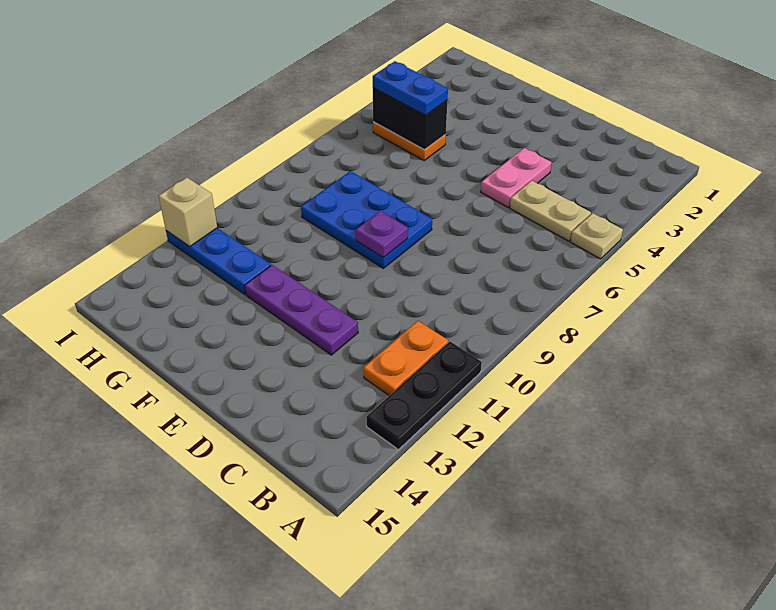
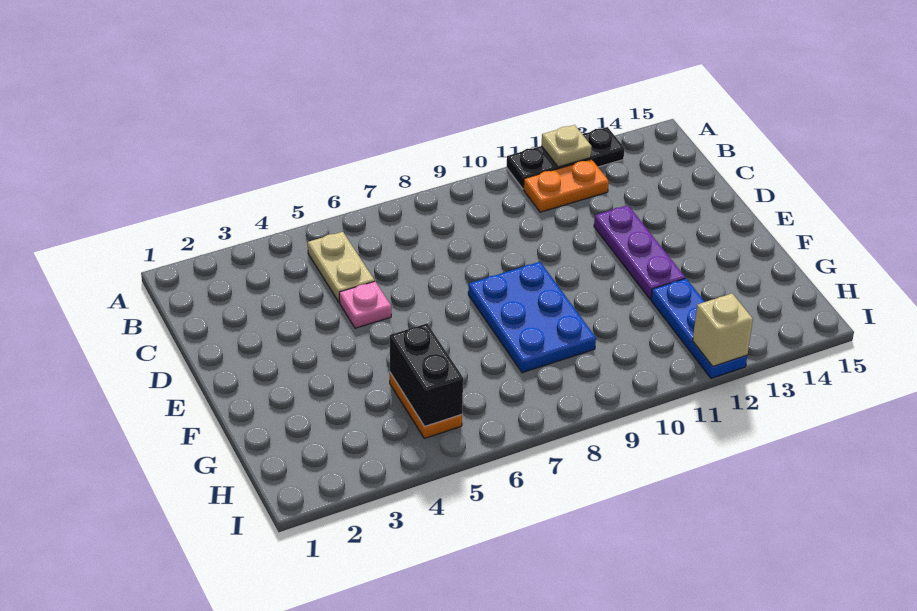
tan 1x1 plate [570,213,623,259] -> tan 1x1 plate moved to [541,125,592,167]
pink 1x2 plate [481,148,552,207] -> pink 1x1 plate [339,281,391,328]
purple 1x1 plate [356,211,408,258] -> none
blue 1x2 plate [373,61,448,115] -> none

